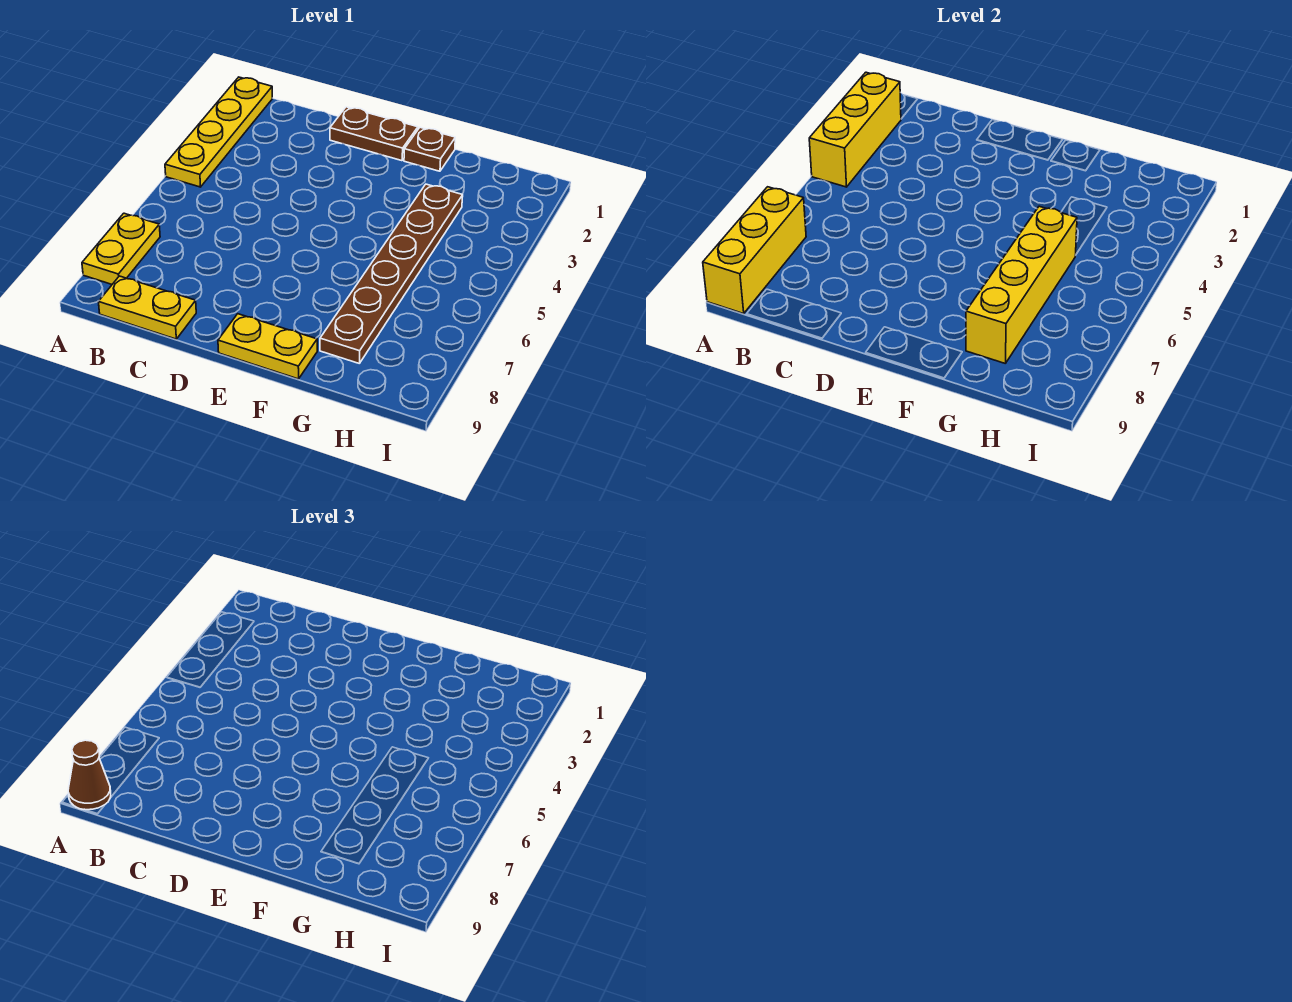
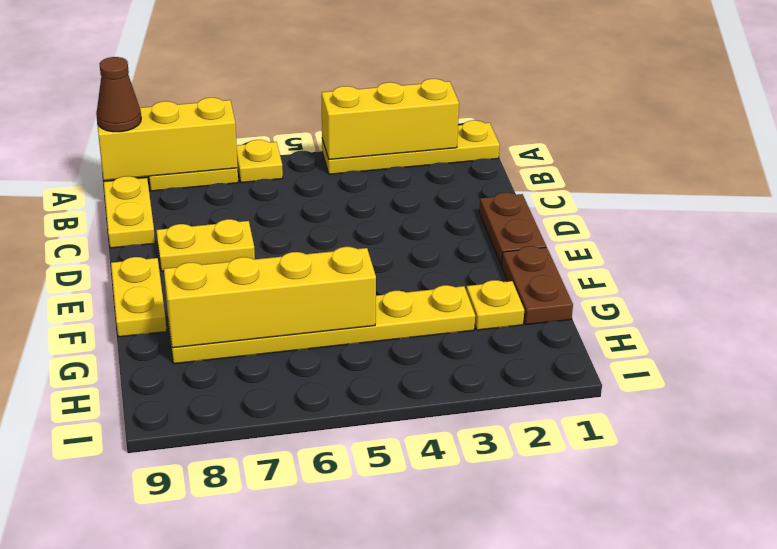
none -> yellow 1x1 plate [237,140,283,183]
none -> yellow 1x2 plate [156,219,255,271]
brown 1x1 plate [404,127,455,171] -> brown 1x2 plate [502,246,573,325]
none -> yellow 1x1 plate [466,280,524,330]
brown 1x6 plate [320,184,463,364] -> yellow 1x6 plate [168,285,475,364]

